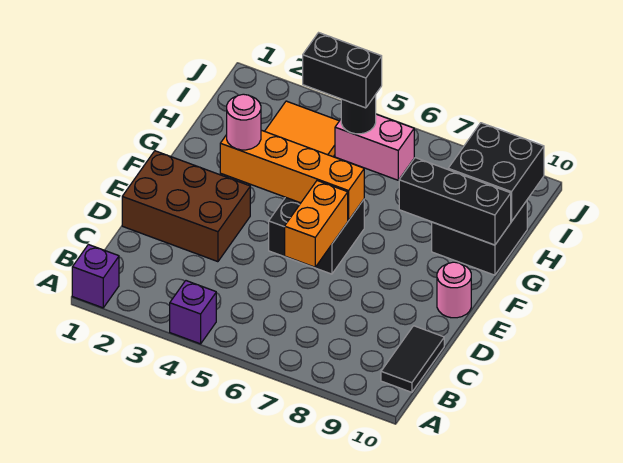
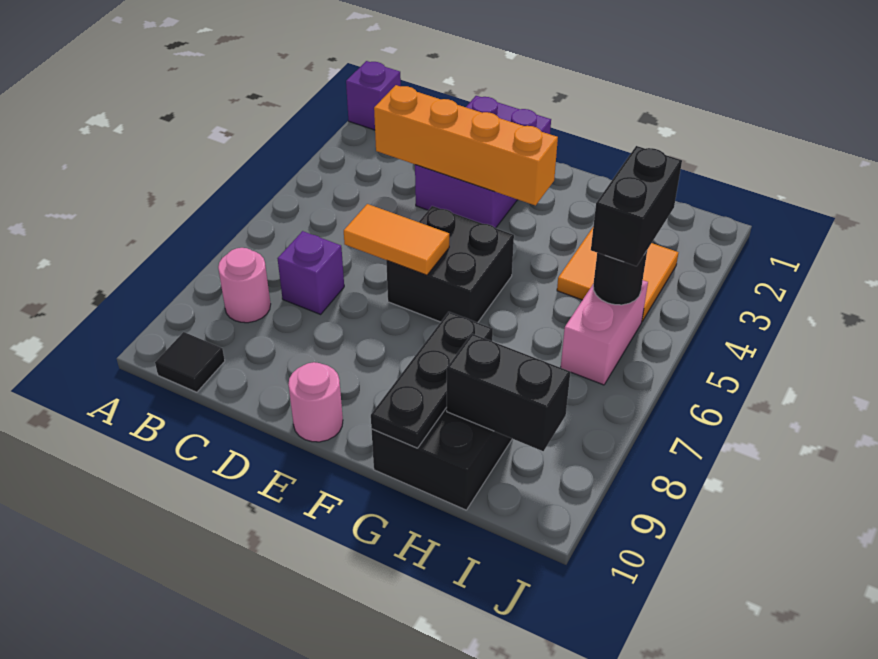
purple 1x1 brick [170,281,216,344] -> purple 1x1 brick moved to [278,231,344,314]
black 1x2 tile [381,326,444,392] -> black 1x1 tile [155,332,225,392]
brown 2x3 brick [122,151,250,262] -> purple 2x3 brick [415,96,551,228]
orange 1x2 brick [285,181,348,267] -> orange 1x2 tile [344,204,449,275]
orange 1x4 brick [220,130,364,220] -> orange 1x4 brick turned to [374,85,558,205]
pink 1x1 round brick [227,94,261,150] -> pink 1x1 round brick moved to [218,248,271,323]
black 1x3 brick [399,158,511,245] -> black 1x3 plate [371,312,493,448]
black 2x2 brick [448,123,544,222] -> black 1x2 brick [447,334,570,451]

